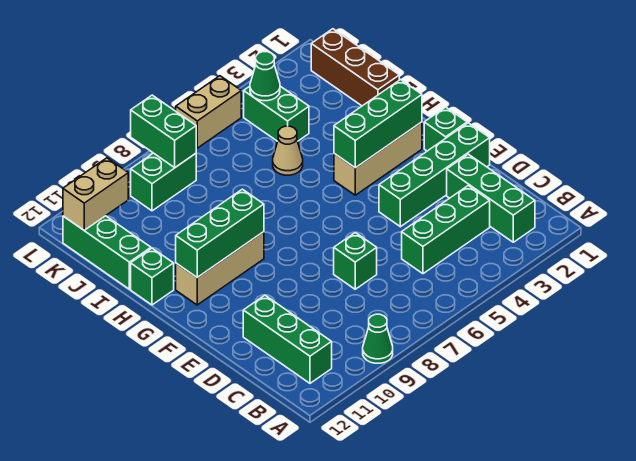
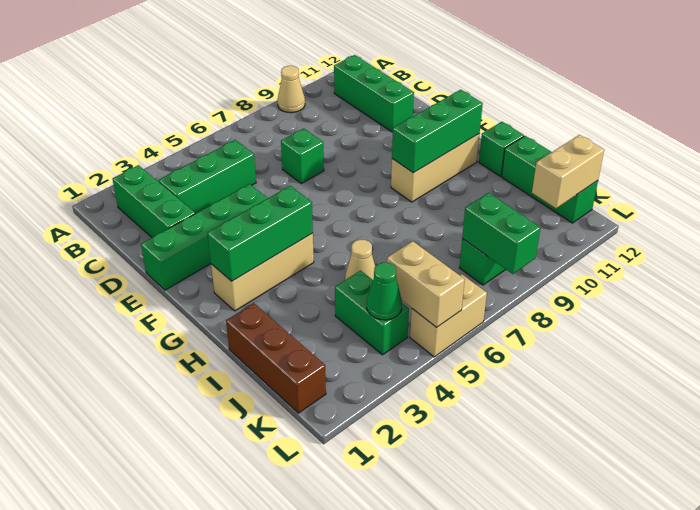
green 1x1 cone [363,314,393,363] -> tan 1x1 cone [277,66,305,113]
green 1x1 brick [424,107,467,151] -> none
none -> tan 1x2 brick [387,241,465,327]

